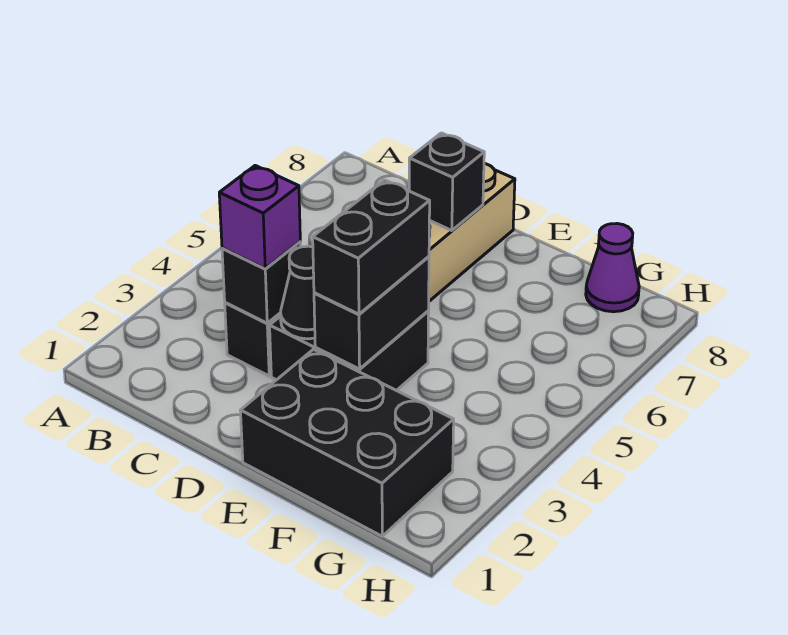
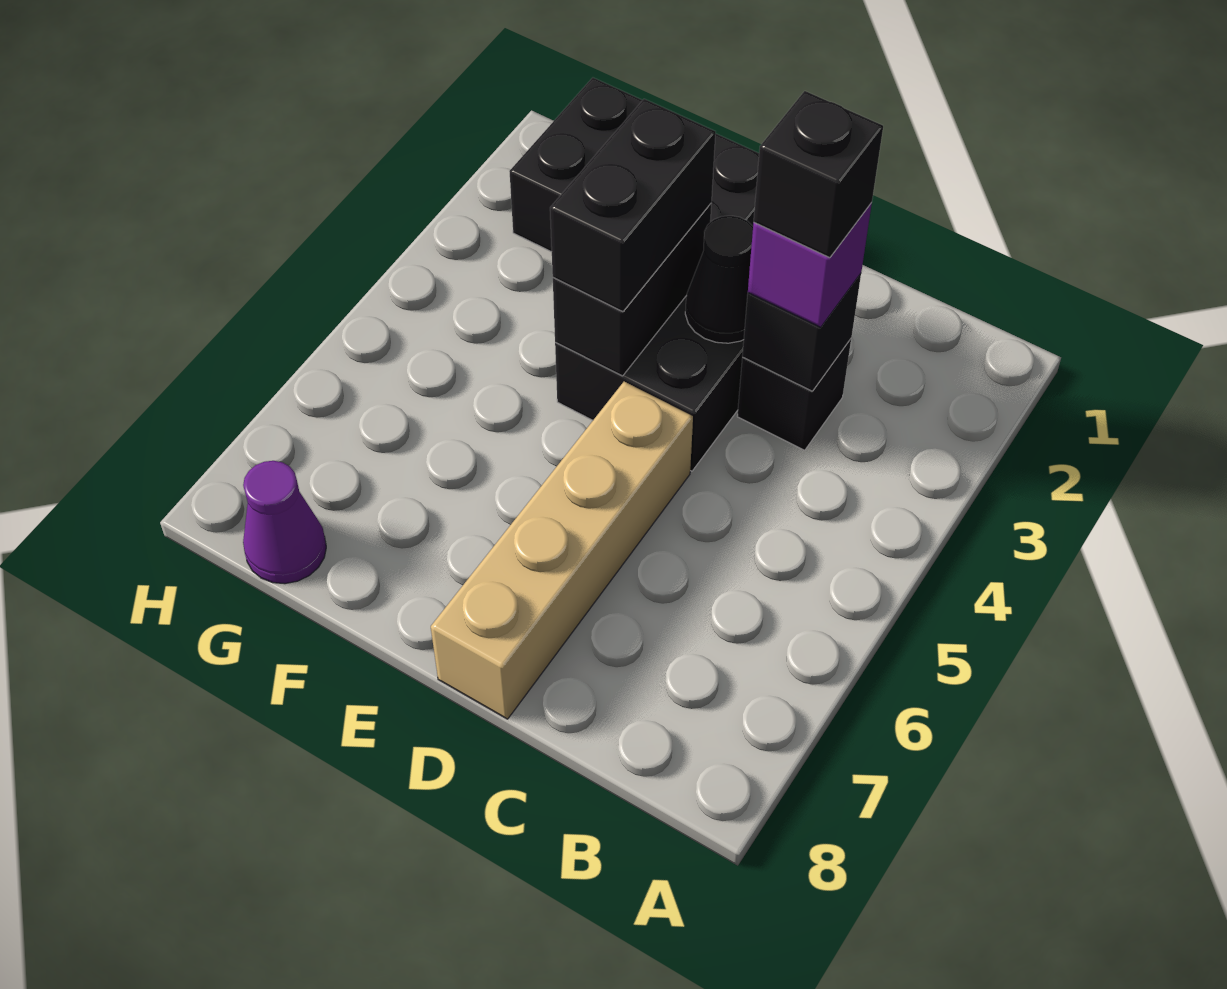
black 1x1 brick [409,133,484,231] -> black 1x1 brick moved to [754,91,883,258]

